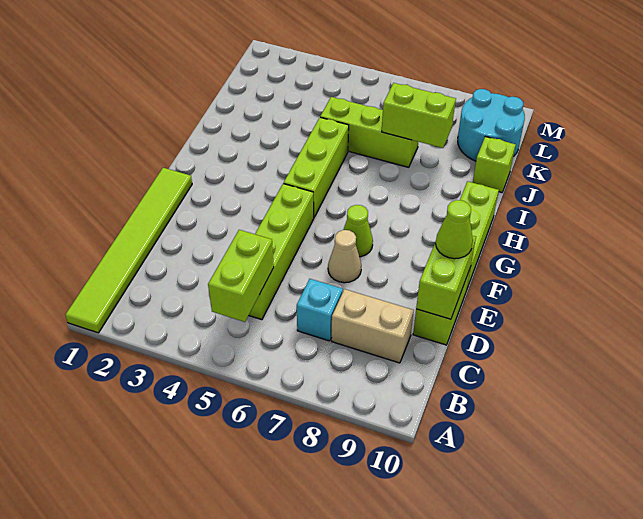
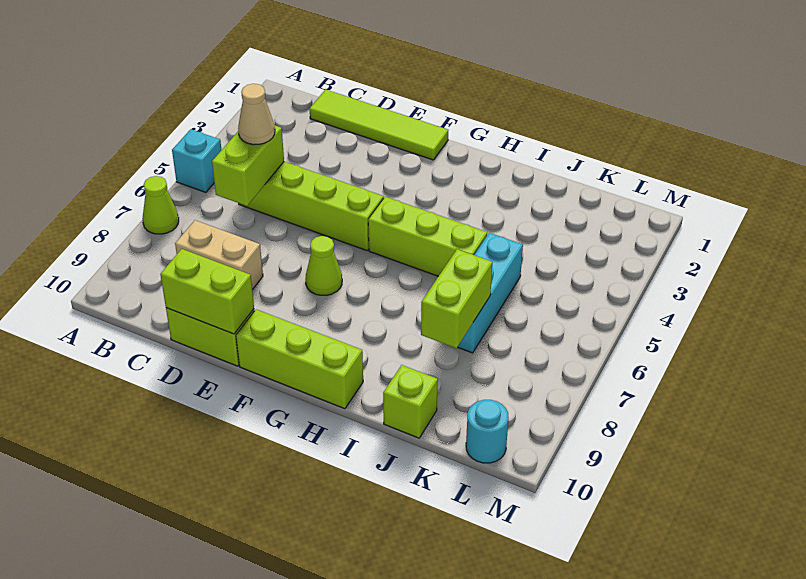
lime 1x6 tile [65,168,192,333] -> lime 1x4 tile [310,89,448,160]
lime 1x2 brick [208,230,274,322] -> lime 1x2 brick turned to [212,126,284,206]
cyan 1x1 brick [297,279,343,341] -> cyan 1x1 brick moved to [172,129,221,193]
tan 1x2 brick [332,289,414,363] -> tan 1x2 brick turned to [175,220,263,290]
tan 1x1 cone [328,230,361,283] -> tan 1x1 cone moved to [238,84,275,145]
lime 1x1 cone [436,200,473,259] -> lime 1x1 cone moved to [142,176,179,234]
lime 1x3 brick [320,97,418,167] -> cyan 1x3 brick [458,233,523,353]
cyan 2x2 round brick [458,89,525,161] -> cyan 1x1 round brick [466,400,509,463]

